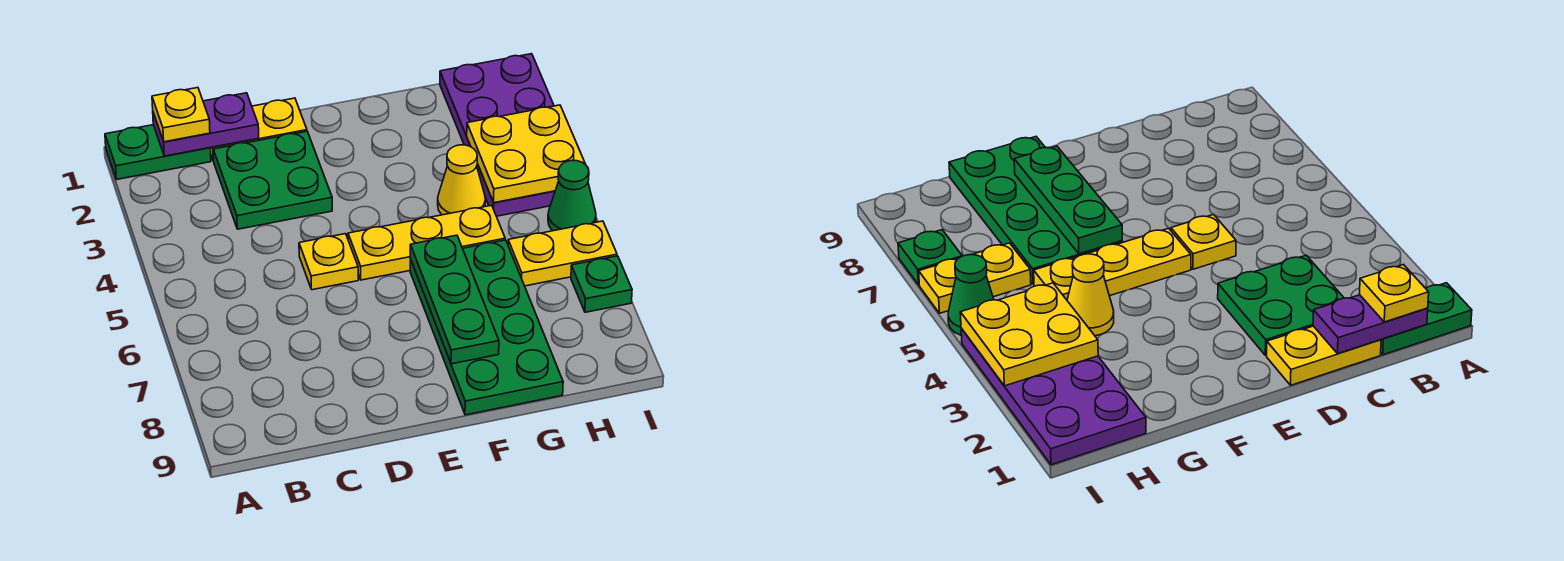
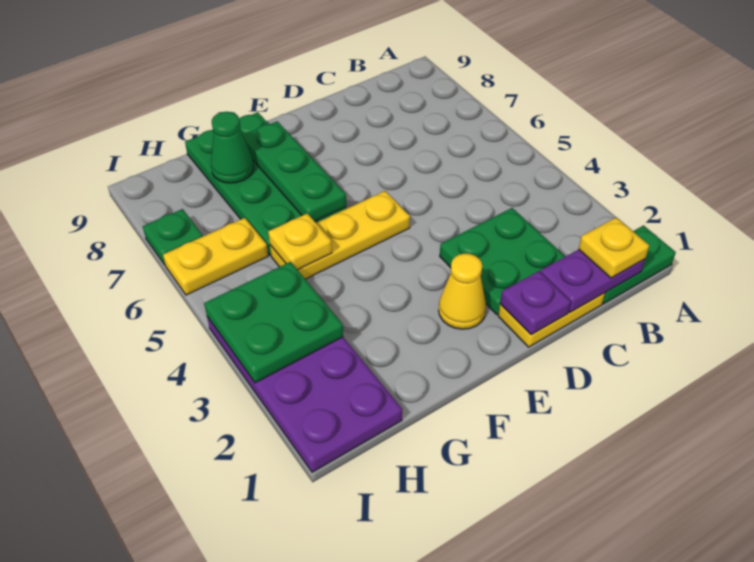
none -> purple 1x1 plate [500,271,571,335]
yellow 1x1 plate [299,234,358,290] -> yellow 1x1 plate moved to [268,213,332,270]
yellow 1x1 cone [438,145,485,215] -> yellow 1x1 cone moved to [439,254,486,329]
yellow 2x2 plate [467,105,586,203] -> green 2x2 plate [204,262,343,383]
green 1x1 cone [548,160,596,231] -> green 1x1 cone moved to [211,112,254,183]

